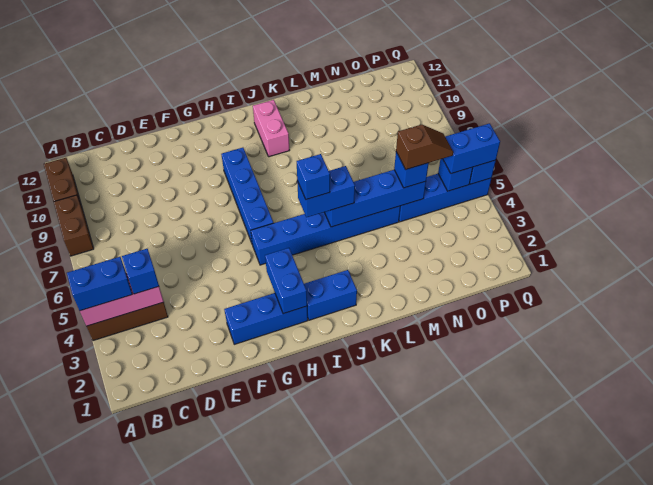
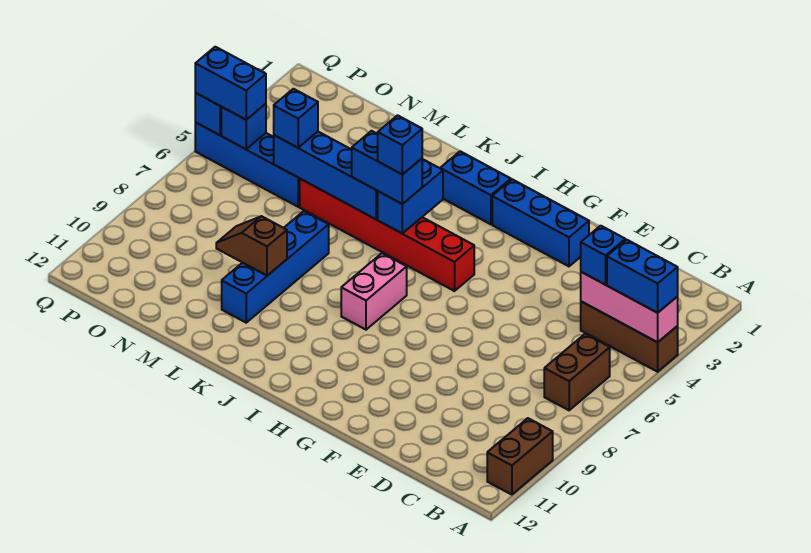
brown 1x2 brick [54,195,94,256] -> brown 1x2 brick moved to [544,334,610,410]
blue 1x2 brick [265,248,307,314] -> blue 1x2 brick moved to [378,159,443,233]
blue 1x6 brick [251,206,400,265] -> red 1x6 brick [300,179,474,291]
blue 1x4 brick [221,148,273,243] -> blue 1x4 brick moved to [222,211,329,323]
pink 1x2 brick [253,100,290,157] -> pink 1x2 brick moved to [341,253,407,330]
brown 1x2 slope [396,125,453,170] -> brown 1x2 slope moved to [216,216,287,276]

